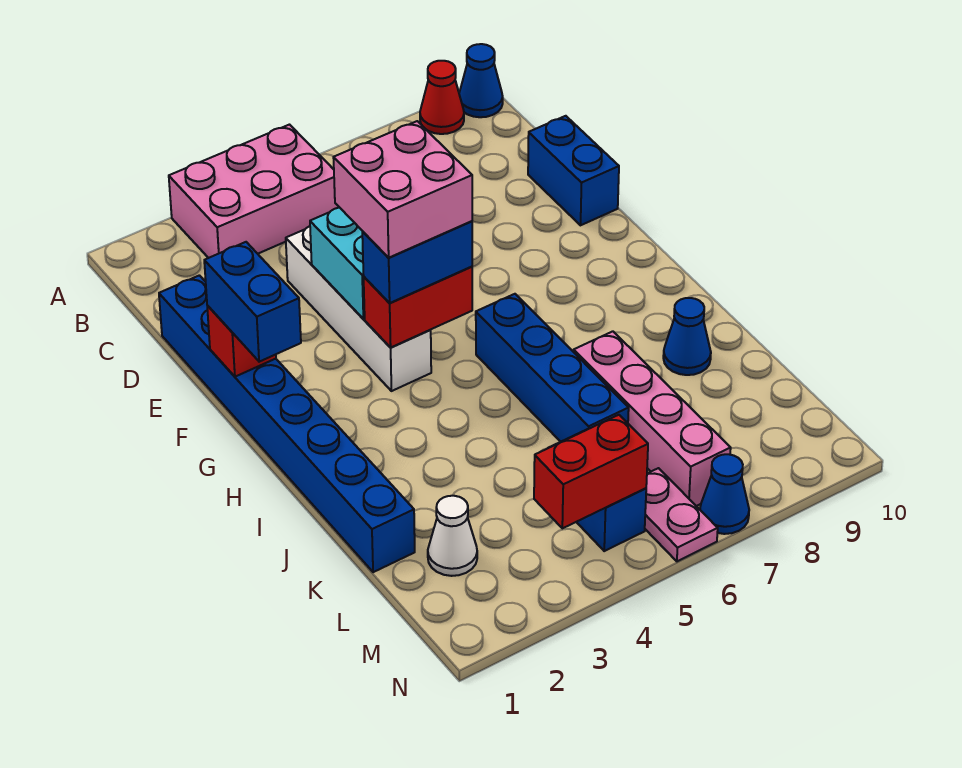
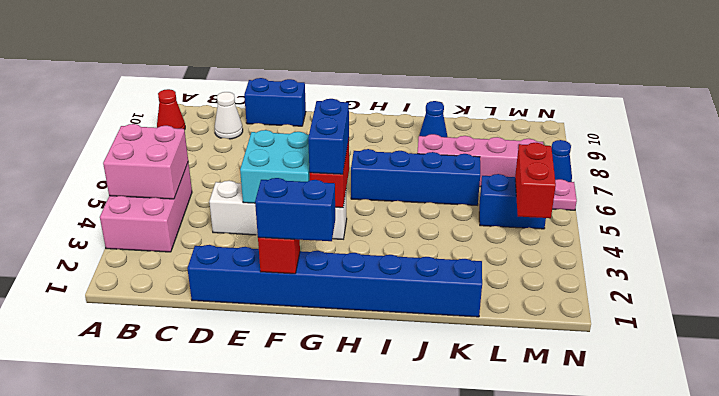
blue 1x1 cone [459,44,503,117] -> none
pink 2x2 brick [333,121,472,258] -> pink 2x2 brick moved to [103,124,188,199]
white 1x1 cone [428,496,477,576] -> white 1x1 cone moved to [215,92,243,139]

